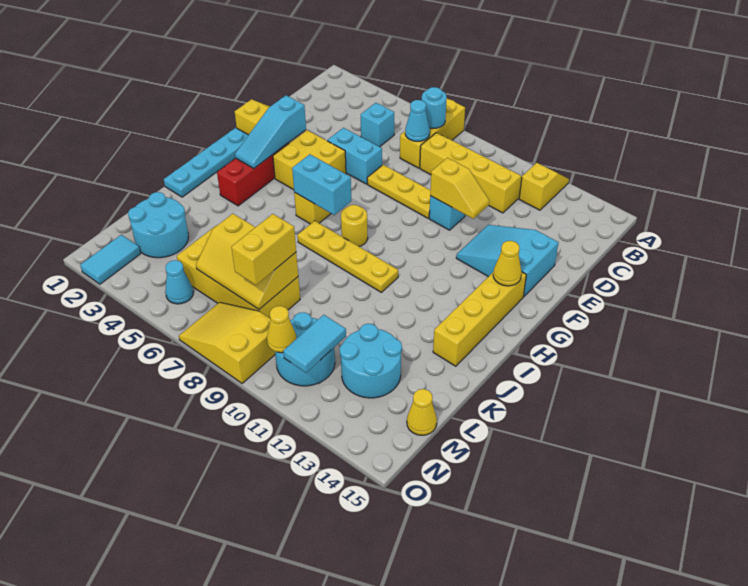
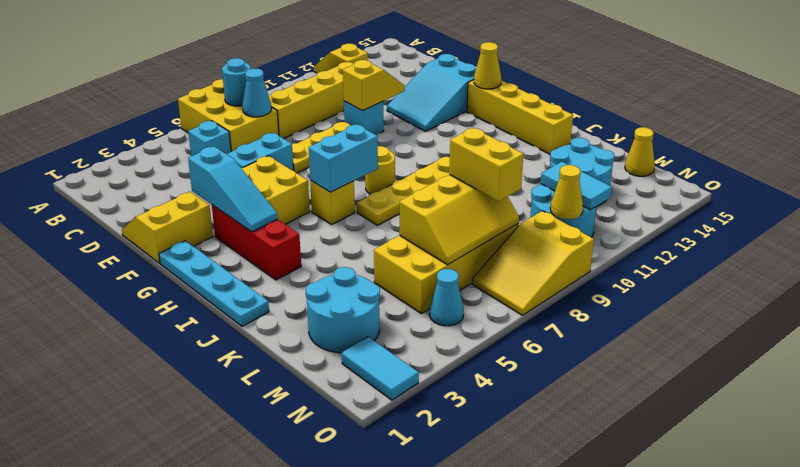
yellow 1x3 brick [400,99,465,168] -> yellow 2x3 brick [178,79,279,152]

